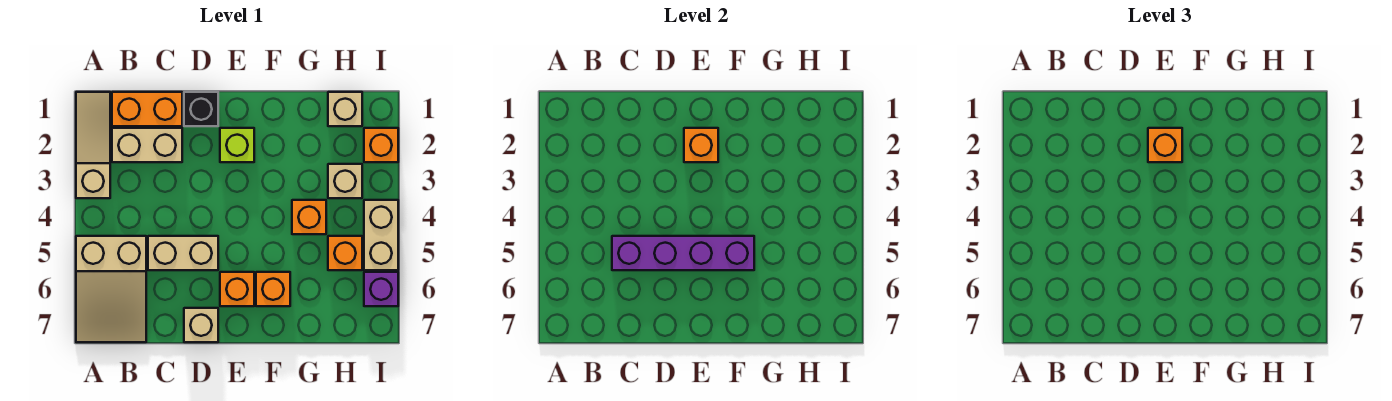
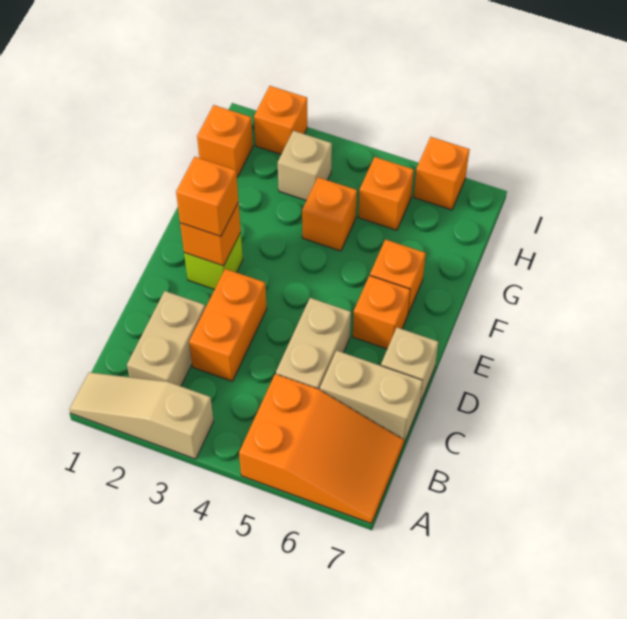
tan 2x3 slope [76,236,146,342] -> orange 2x3 slope [239,374,404,524]
orange 1x2 brick [112,92,182,126] -> orange 1x2 brick moved to [189,269,267,381]
purple 1x4 brick [612,236,754,270] -> none
black 1x1 brick [184,92,218,126] -> none
tan 1x1 brick [328,92,362,126] -> orange 1x1 brick [197,105,253,177]
tan 1x2 brick [364,200,398,270] -> tan 1x2 brick moved to [320,351,423,442]
purple 1x1 brick [364,272,398,306] -> orange 1x1 brick [414,137,470,210]

